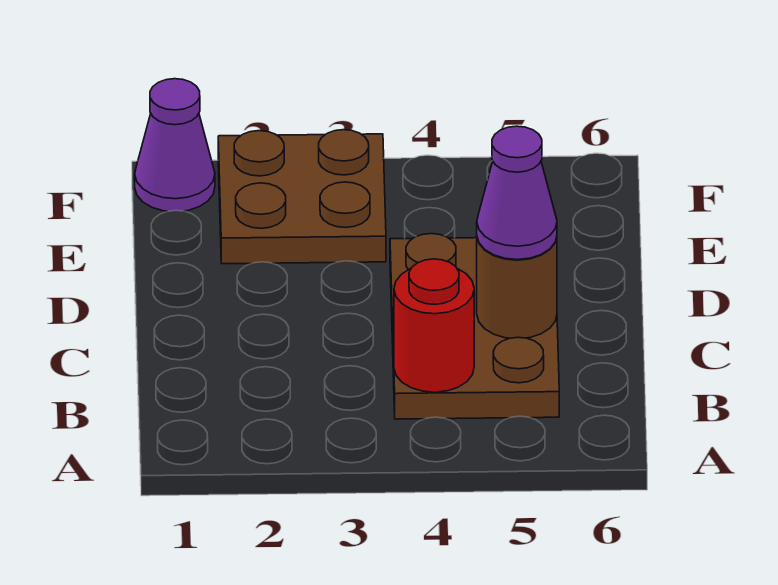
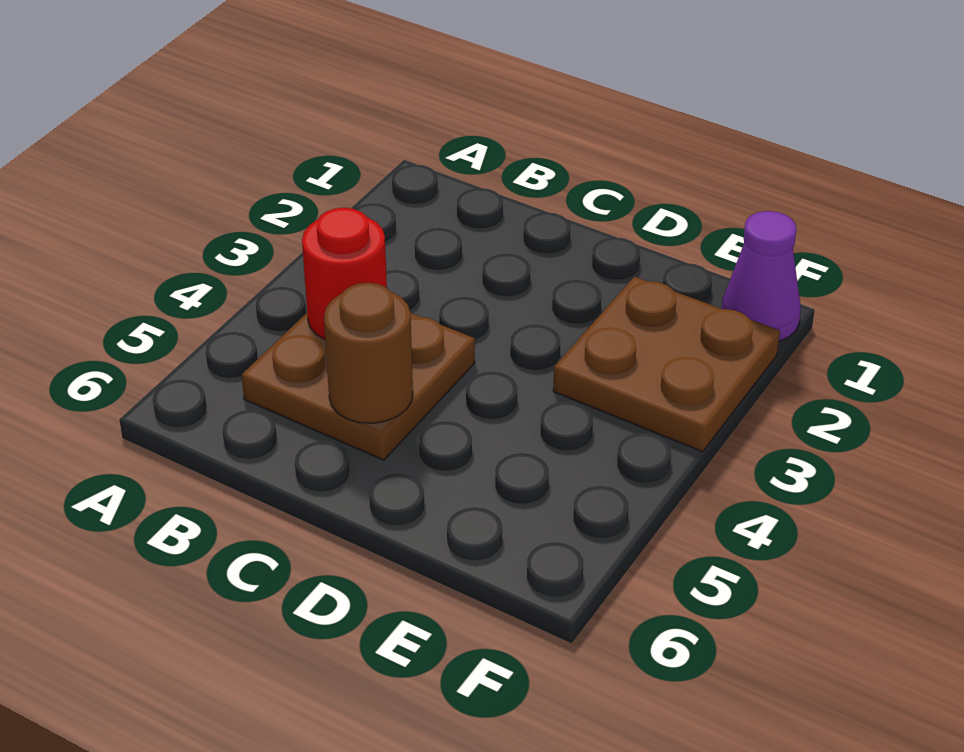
brown 2x3 plate [390,234,559,419] -> brown 2x2 plate [242,313,475,460]
purple 1x1 cone [477,126,557,260] -> none

